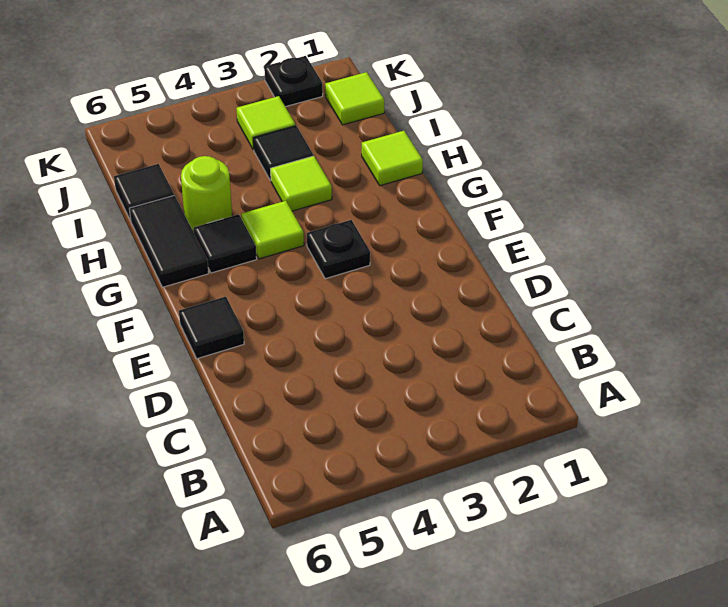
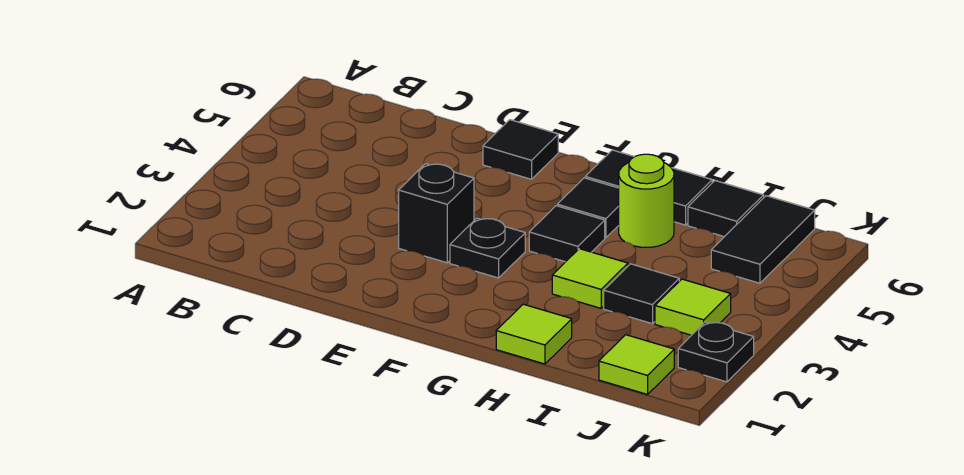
none -> black 1x1 brick [399,164,474,263]
lime 1x1 tile [241,201,304,259] -> black 1x1 tile [529,206,605,262]
none -> black 1x2 tile [711,196,815,283]

